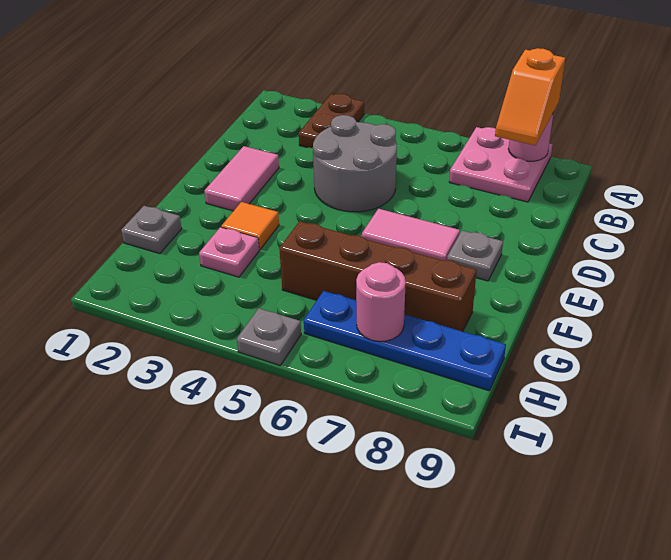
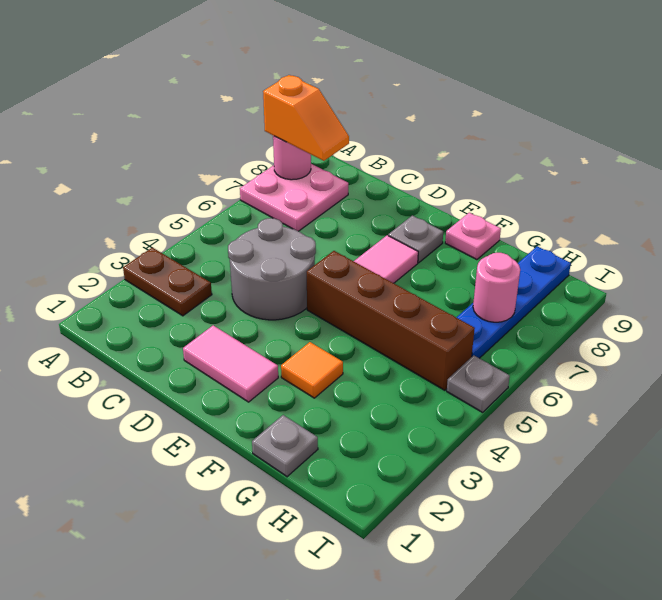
pink 1x1 plate [199,227,259,277] -> pink 1x1 plate moved to [445,213,501,260]
brown 1x4 brick [279,221,477,332] -> brown 1x4 brick turned to [307,251,475,390]

